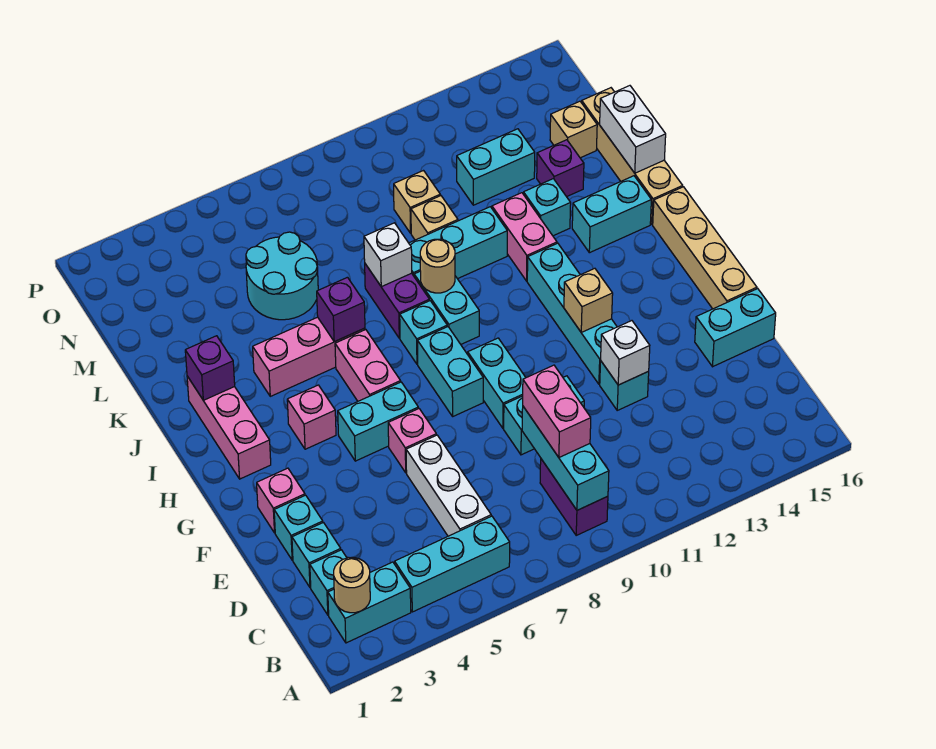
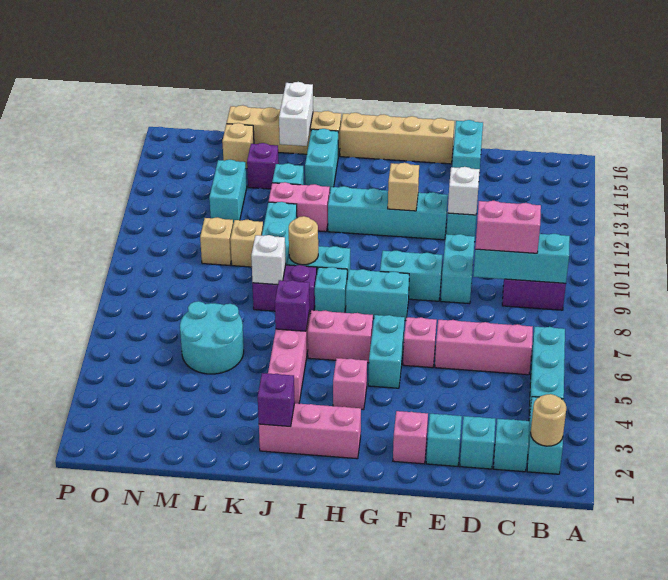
white 1x3 brick [406,435,491,536] -> pink 1x3 brick [435,320,533,375]
white 1x2 brick [600,86,666,173] -> white 1x2 brick turned to [279,82,313,146]

